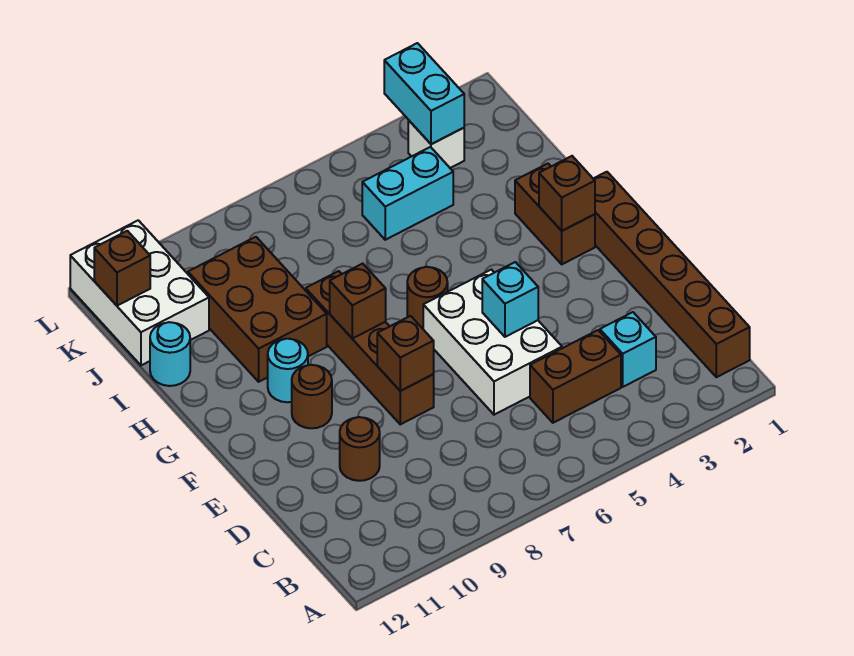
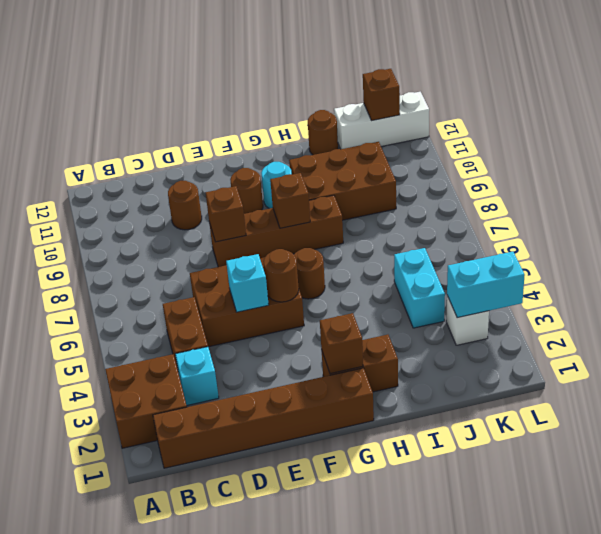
none -> brown 2x2 brick [105,354,187,448]
white 2x3 brick [423,270,562,415] -> brown 2x3 brick [190,257,304,347]
none -> brown 1x1 round brick [263,249,299,302]
cyan 1x1 round brick [150,322,190,386] -> brown 1x1 round brick [308,110,338,155]
white 2x3 brick [70,220,209,365] -> white 1x3 brick [334,92,429,149]

